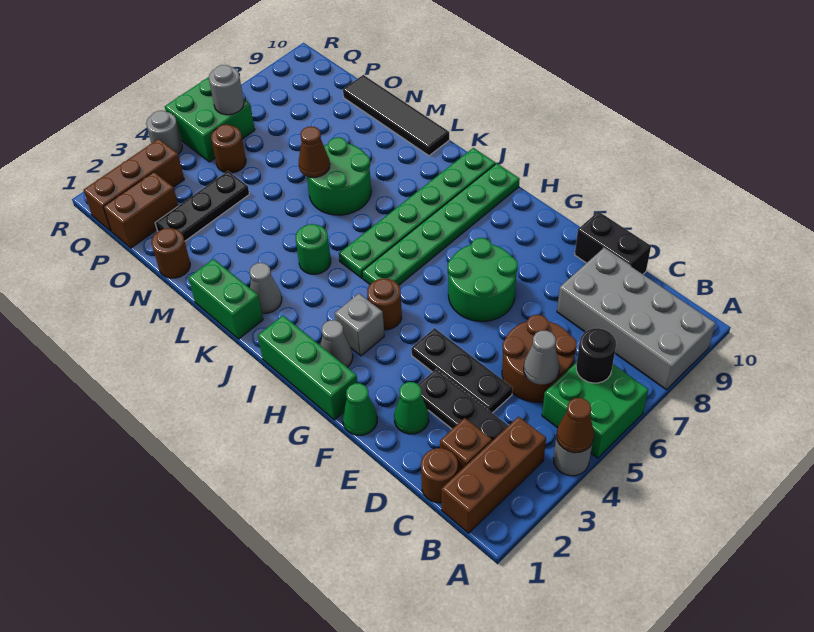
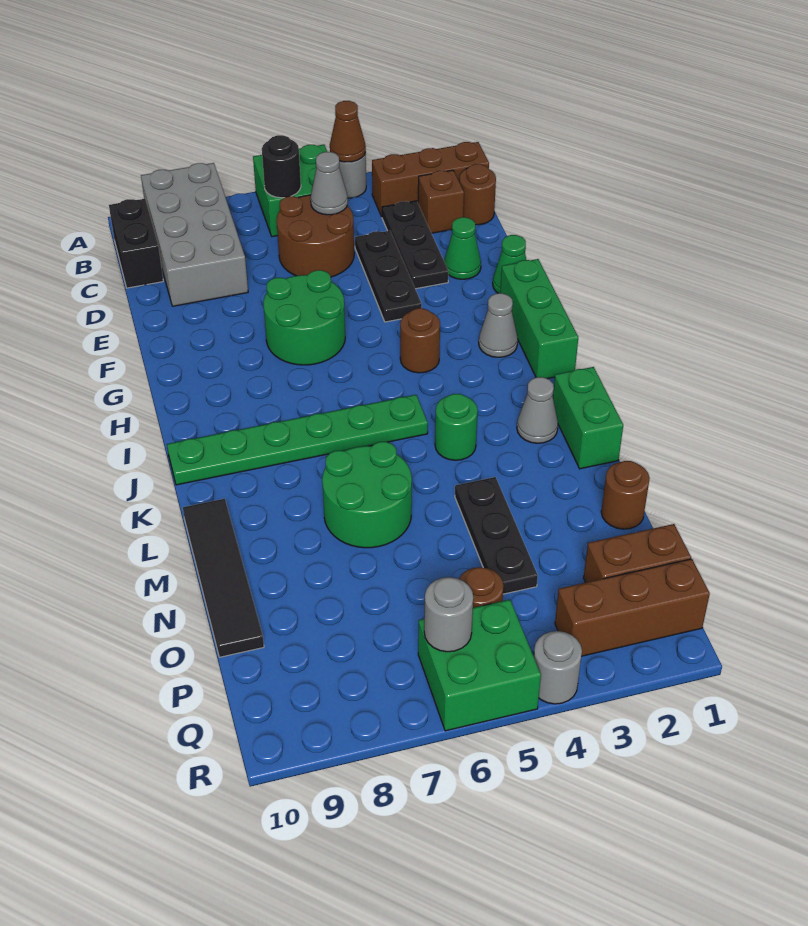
black 1x2 brick [575,212,651,274] -> black 1x2 brick moved to [109,199,163,288]
grey 1x1 brick [335,294,384,356] -> none
green 1x6 plate [362,163,520,285] -> none
brown 1x1 cone [299,127,330,177] -> none
black 1x3 plate [155,171,249,241] -> black 1x3 plate turned to [455,477,538,594]

